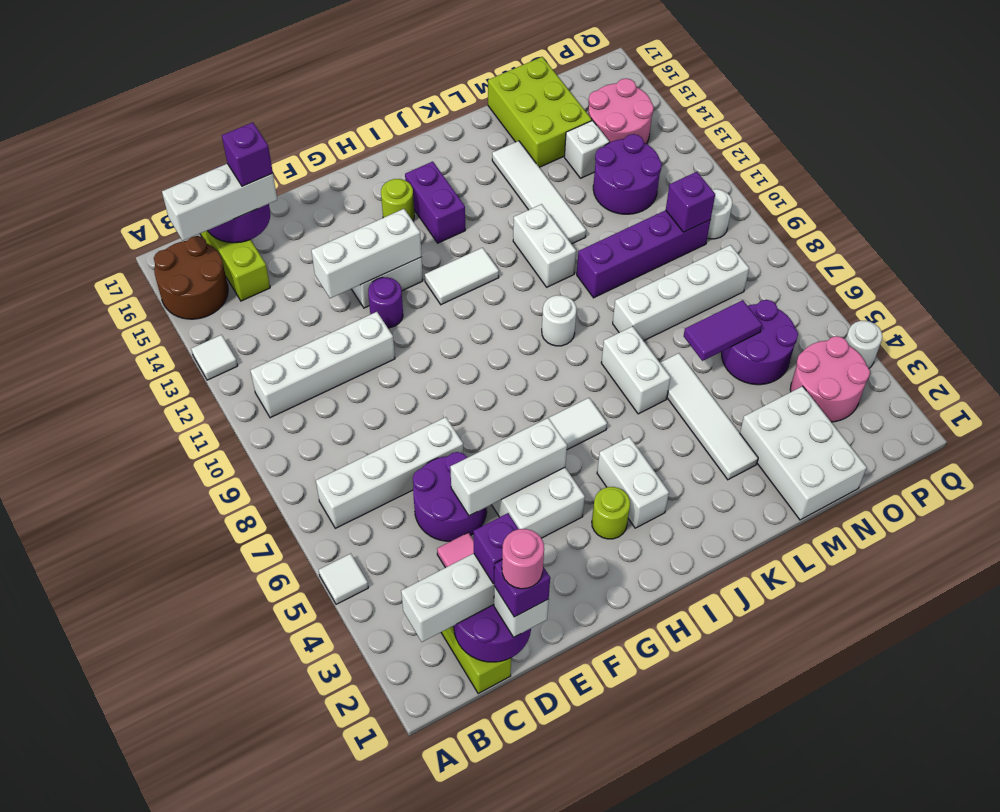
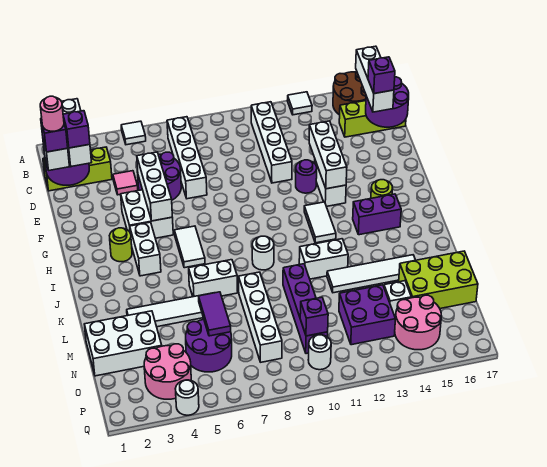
white 1x2 brick [597,437,669,528] -> white 1x2 brick turned to [130,222,161,276]
purple 2x2 round brick [593,134,662,214] -> purple 2x2 brick [339,285,395,345]

